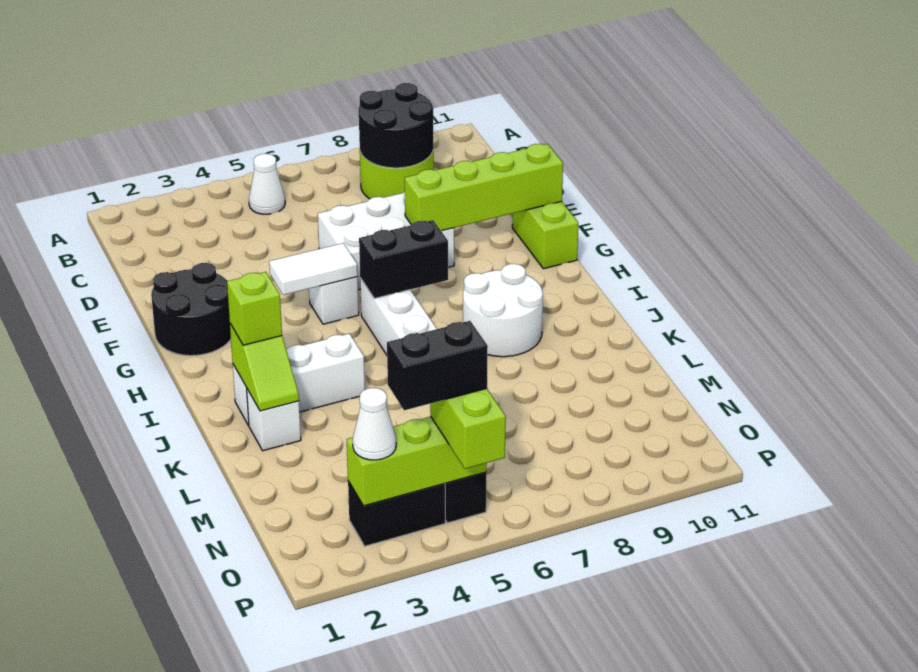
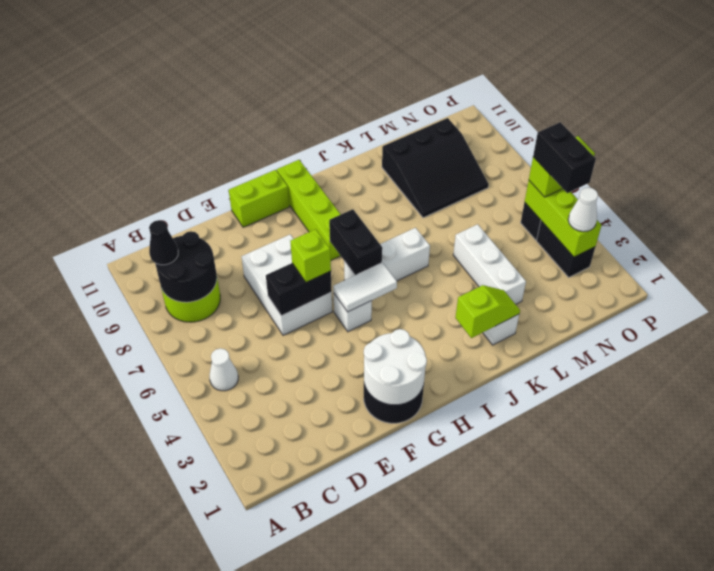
none -> black 1x1 cone [149,220,178,265]
none -> black 1x2 brick [266,263,332,316]
lime 1x4 brick [405,144,563,231] -> lime 1x4 brick moved to [277,160,341,260]
white 1x2 tile [269,243,358,295] -> white 1x2 tile turned to [333,263,397,312]
white 2x2 round brick [463,264,543,357] -> white 2x2 round brick moved to [364,329,427,405]
white 1x3 brick [233,334,365,425] -> white 1x3 brick moved to [453,224,526,304]
lime 1x1 brick [227,272,282,345] -> lime 1x1 brick moved to [290,229,331,282]
none -> black 3x3 slope [382,118,489,218]

